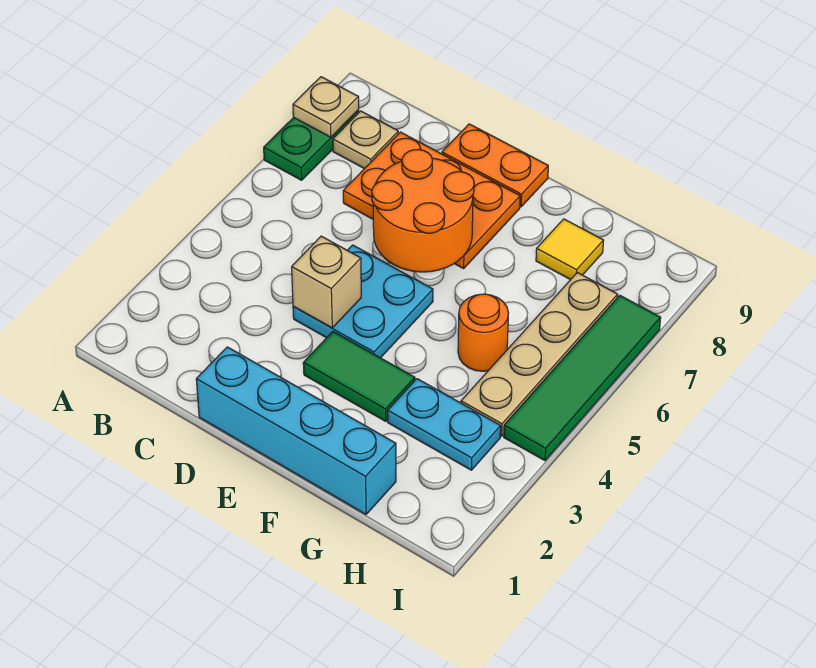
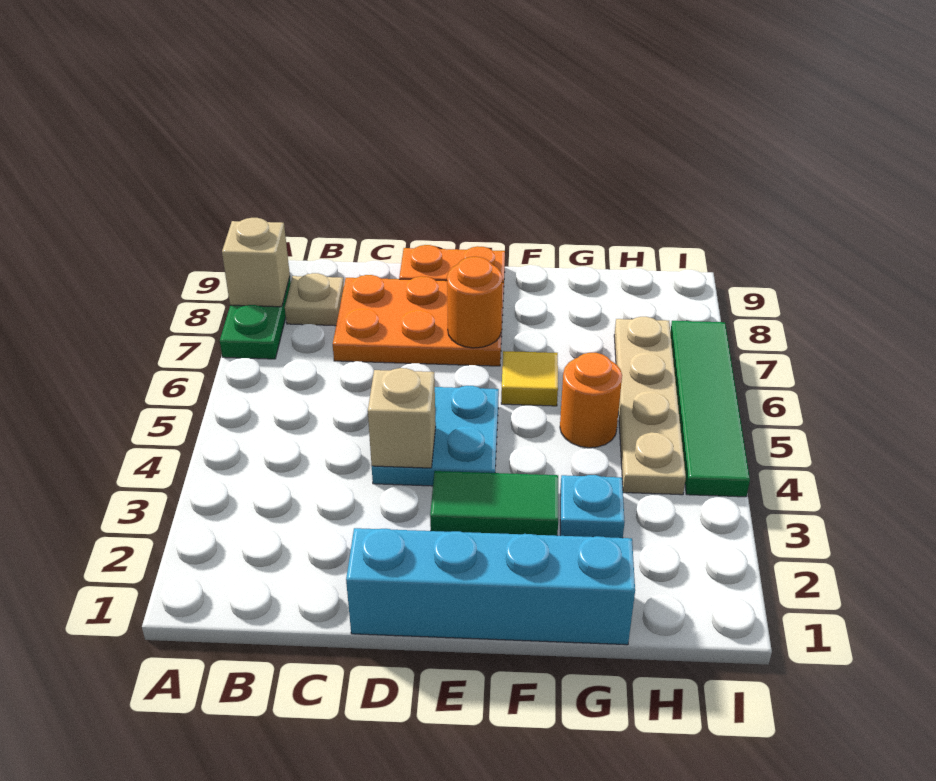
tan 1x1 plate [293,77,359,137] -> tan 1x1 brick [222,218,290,307]
orange 2x2 round brick [372,149,474,272] -> orange 1x1 round brick [447,257,502,348]
cyan 1x2 plate [388,379,501,470] -> cyan 1x1 plate [560,475,625,538]
yellow 1x1 tile [536,219,604,280] -> yellow 1x1 tile moved to [501,351,558,406]

